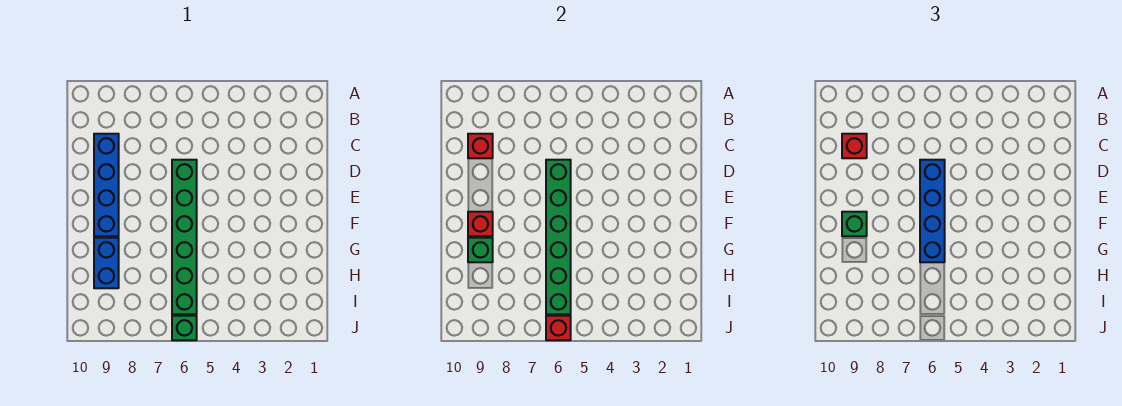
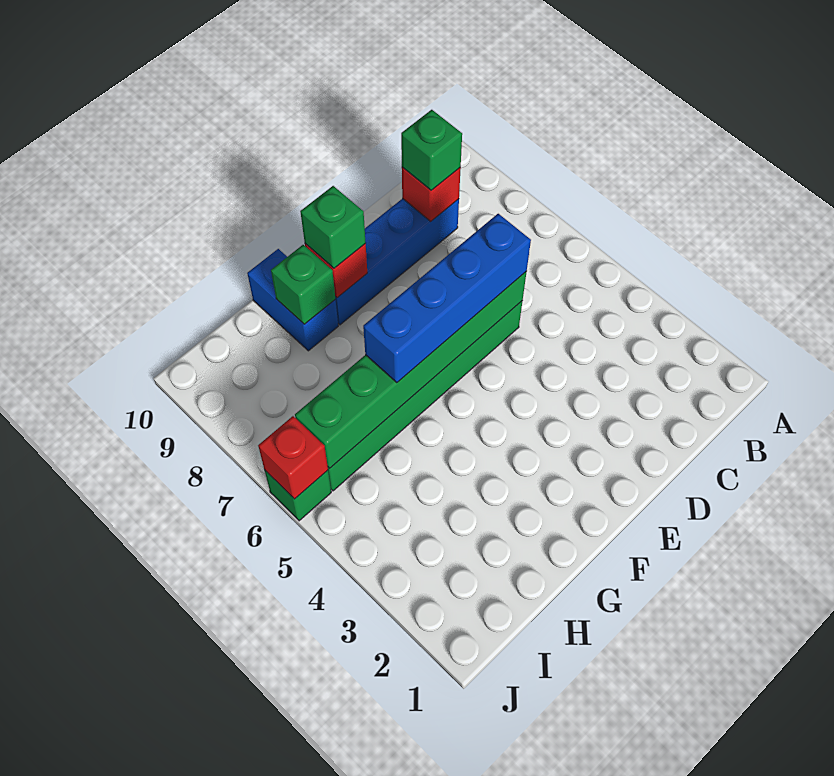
red 1x1 brick [842,134,867,158] -> green 1x1 brick [401,110,462,190]
blue 1x2 brick [94,238,119,288] -> blue 1x2 brick turned to [247,249,338,351]

